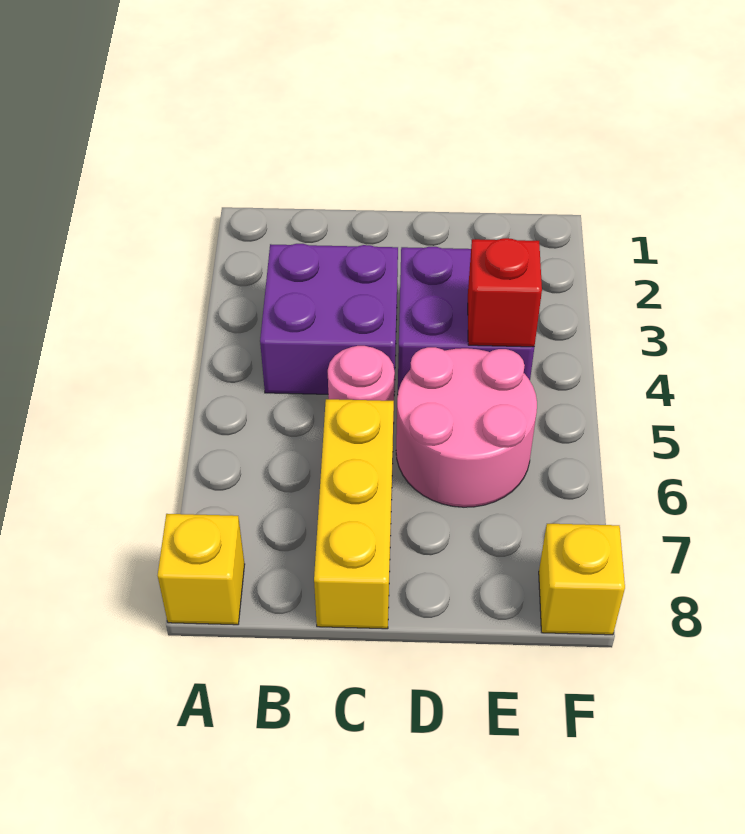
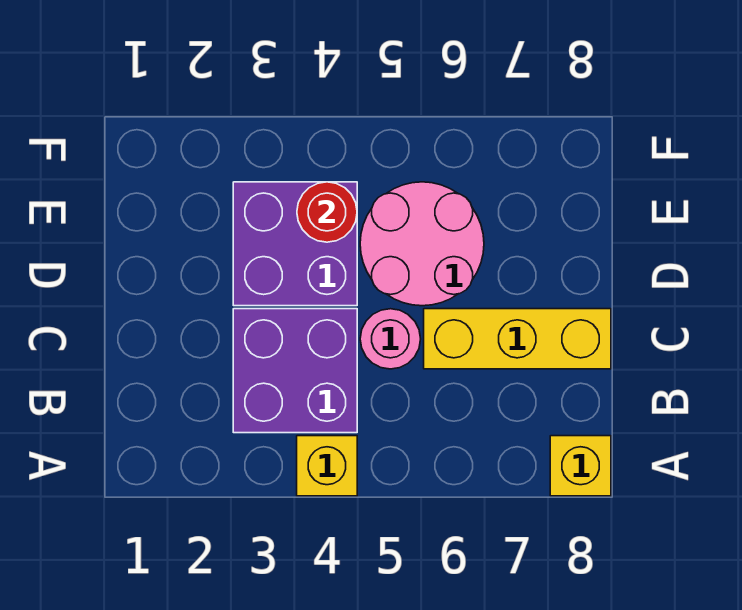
red 1x1 brick [468,238,542,347] -> red 1x1 round brick [297,182,357,242]
yellow 1x1 brick [539,524,625,635] -> yellow 1x1 brick moved to [297,436,357,496]

